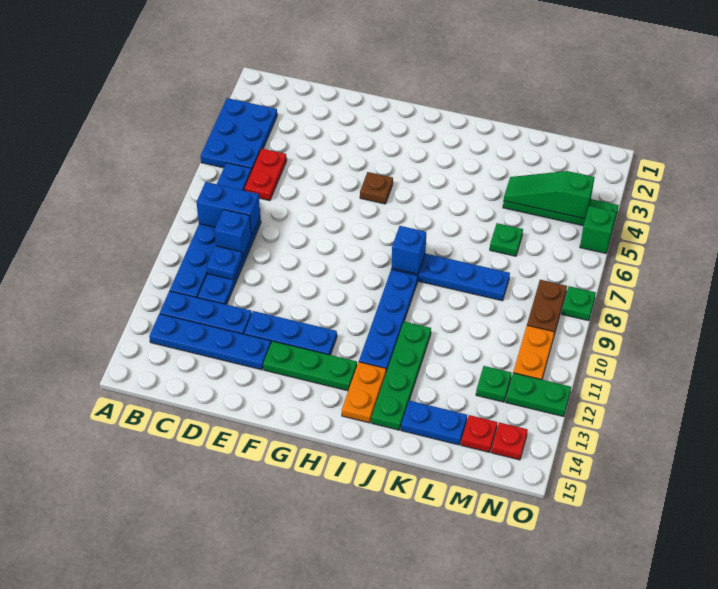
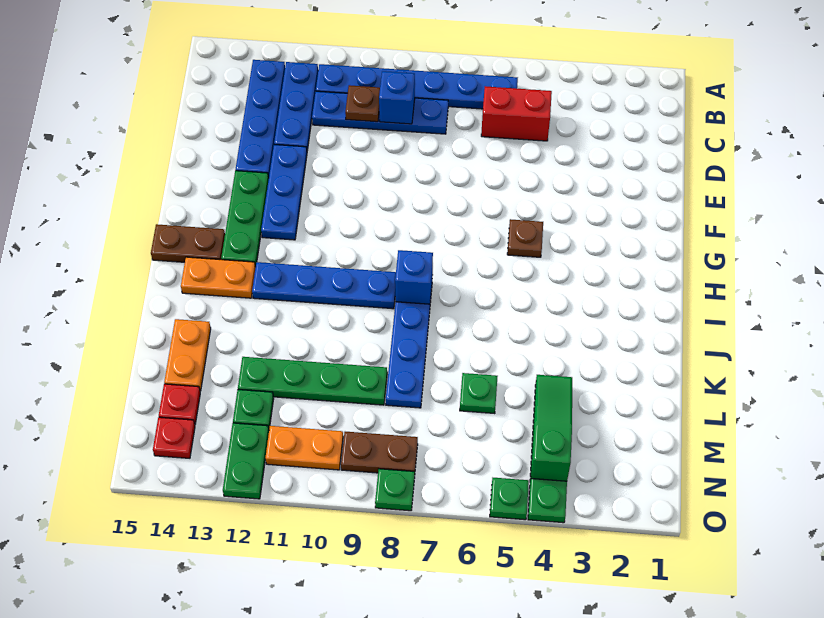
blue 2x3 plate [200,98,277,170] -> none
blue 1x2 brick [196,182,260,236] -> none
red 1x2 plate [244,148,287,201] -> red 1x2 brick [481,86,552,141]
blue 1x1 plate [206,246,243,280] -> brown 1x1 plate [345,85,380,122]
none -> brown 1x2 plate [151,224,225,262]
green 1x4 plate [371,322,431,430] -> green 1x4 plate moved to [238,357,387,405]
blue 1x2 plate [401,401,467,445] -> orange 1x2 plate [164,319,211,391]
green 1x1 brick [580,206,616,253] -> green 1x1 plate [490,478,529,520]

